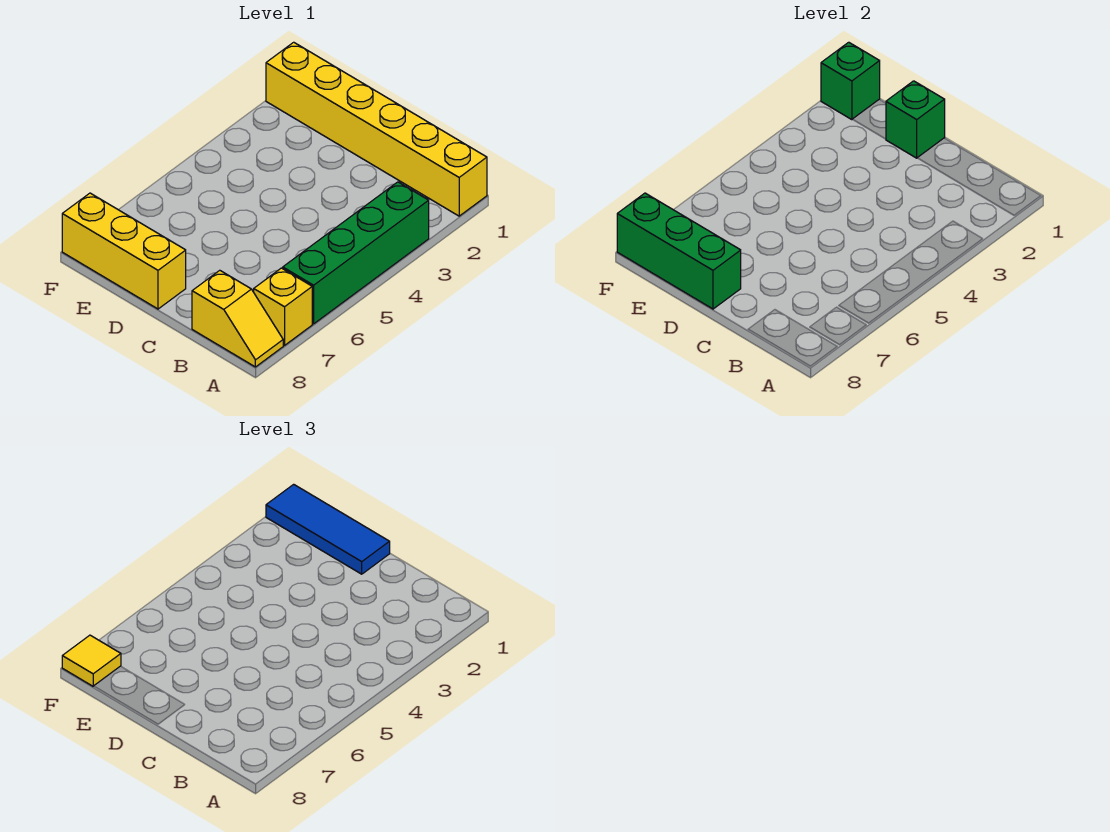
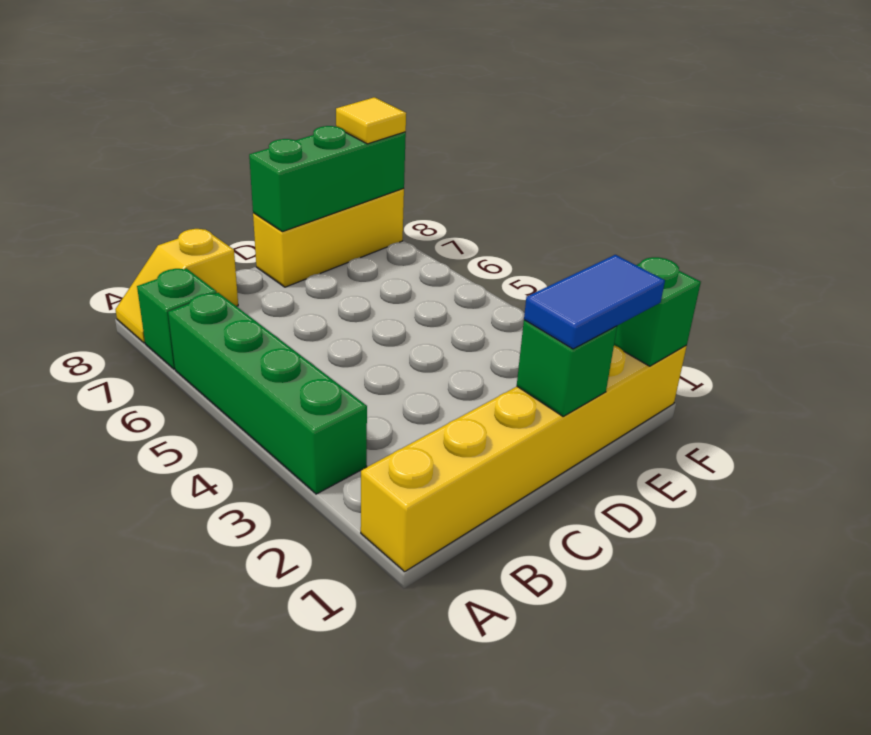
yellow 1x1 brick [254,268,312,345] -> green 1x1 brick [137,268,217,369]
blue 1x3 tile [266,484,390,574] -> blue 1x2 tile [524,255,665,349]

